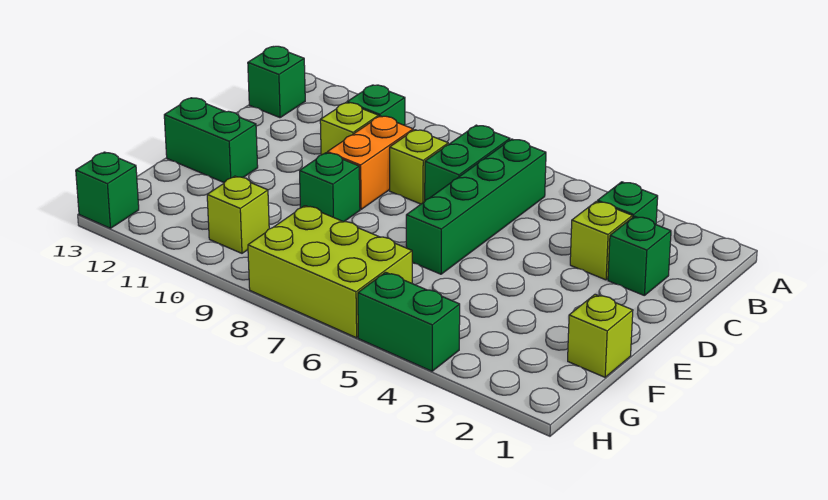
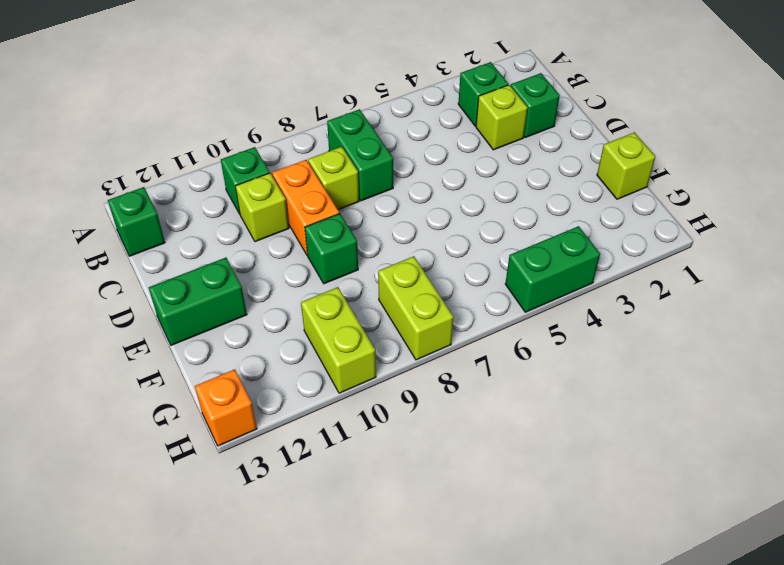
green 1x4 brick [406,139,546,274] -> none
lime 2x3 brick [248,206,412,338] -> lime 1x2 brick [378,256,453,360]
lime 1x1 brick [207,176,269,253] -> lime 1x2 brick [301,287,376,393]
green 1x1 brick [76,152,139,228] -> orange 1x1 brick [195,369,257,446]

